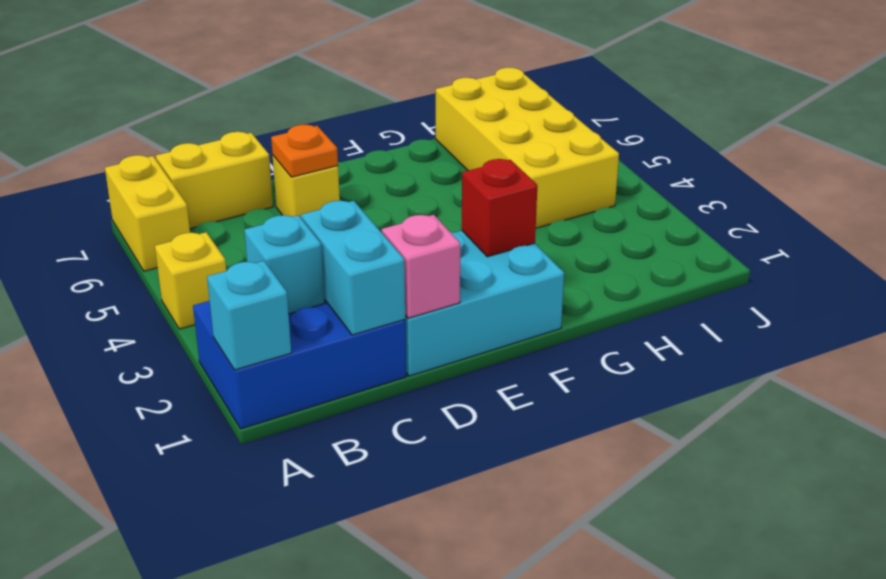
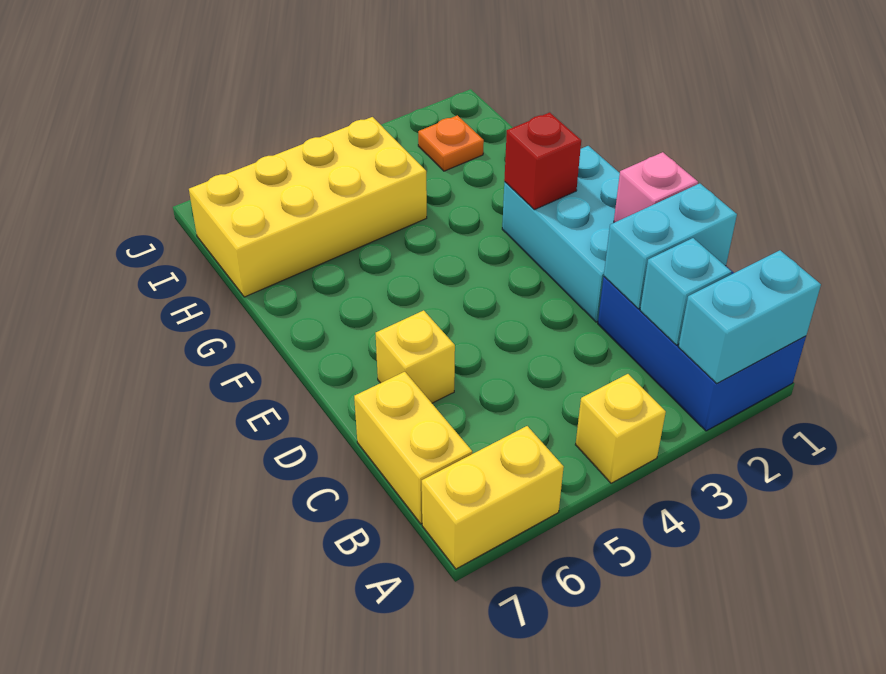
cyan 1x1 brick [207,261,291,370] -> cyan 1x2 brick [678,250,821,383]
orange 1x1 plate [271,125,338,177] -> orange 1x1 plate moved to [418,115,484,171]

